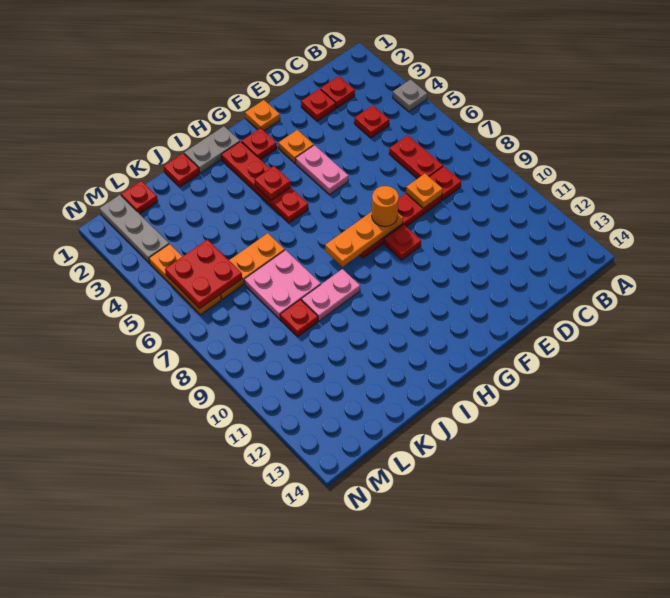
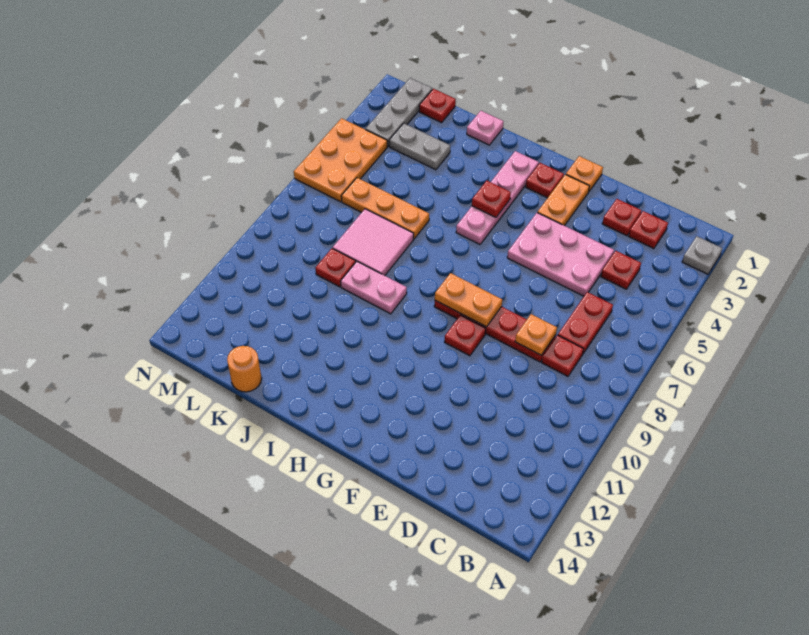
grey 1x1 plate [392,79,427,112] -> grey 1x1 plate moved to [682,236,722,274]
orange 1x1 plate [278,130,314,163] -> orange 1x2 plate [537,175,589,226]
pink 1x2 plate [296,145,348,195] -> pink 2x3 plate [507,213,614,296]
orange 1x3 plate [325,212,403,267] -> orange 1x2 plate [435,273,502,327]
orange 1x1 round brick [372,186,399,227] -> orange 1x1 round brick moved to [227,346,262,392]
grey 1x2 plate [184,126,240,173] -> grey 1x2 plate moved to [389,123,450,170]
red 1x4 plate [221,142,308,223] -> pink 1x4 plate [456,151,539,244]
red 1x1 plate [163,153,199,187] -> pink 1x1 plate [467,111,504,145]
pink 2x2 plate [244,250,321,319] -> pink 2x2 tile [333,209,414,276]
red 2x2 plate [165,240,242,309] -> none
orange 1x3 plate [149,244,221,315] -> orange 2x3 plate [294,118,387,202]

